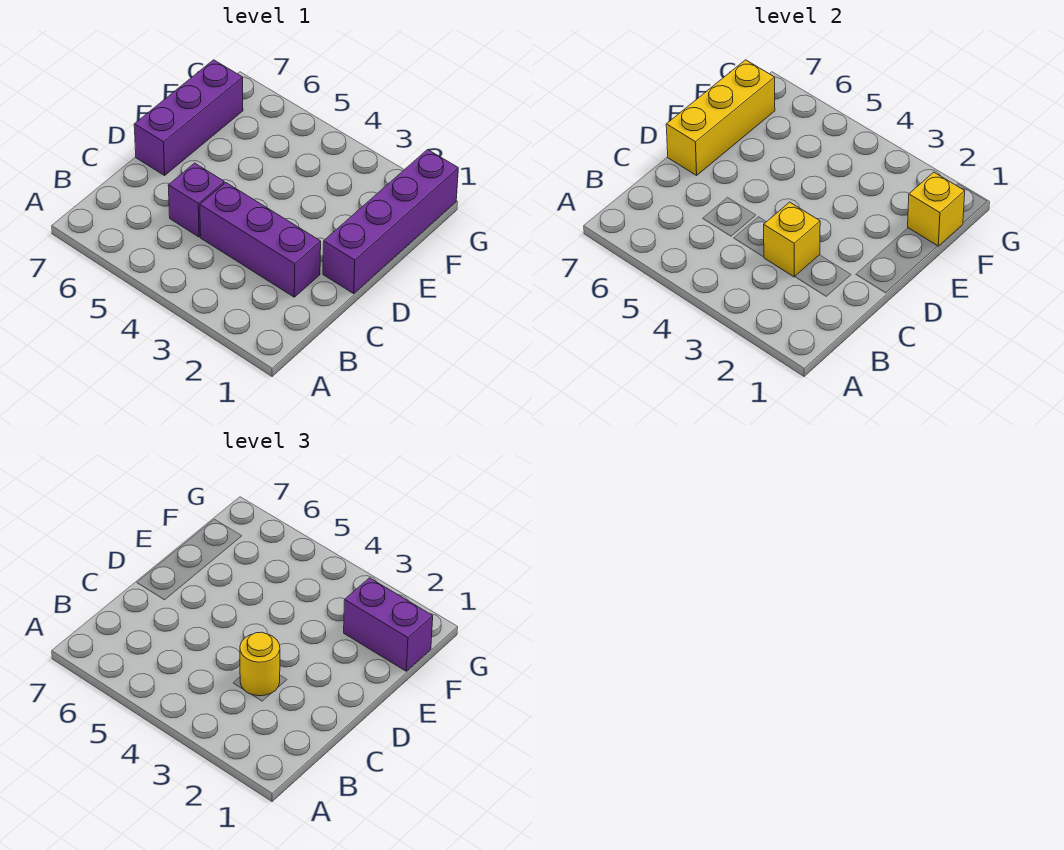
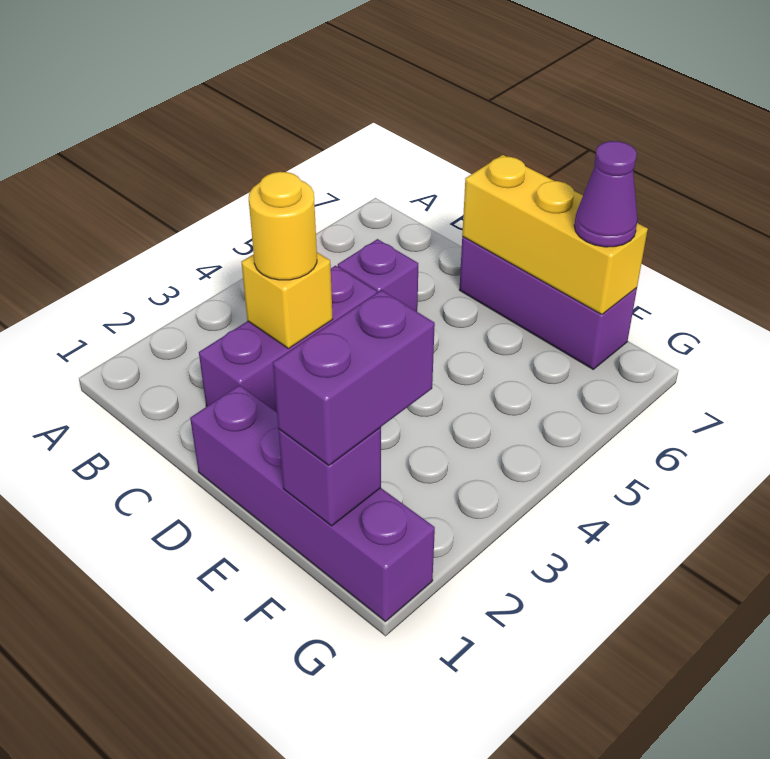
yellow 1x1 brick [908,172,965,246] -> purple 1x1 brick [278,427,381,526]
none -> purple 1x1 cone [574,141,638,247]

